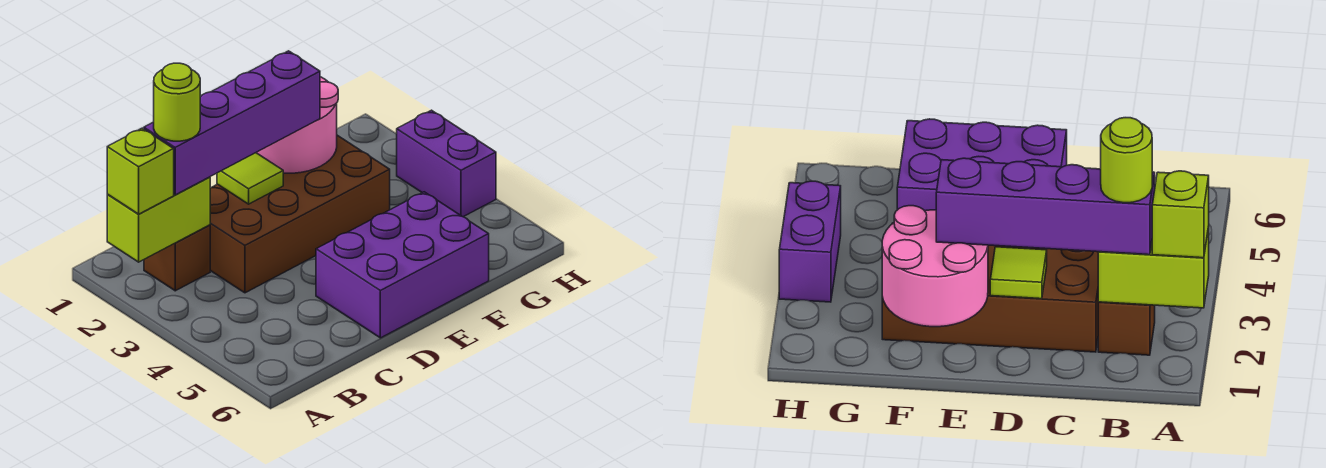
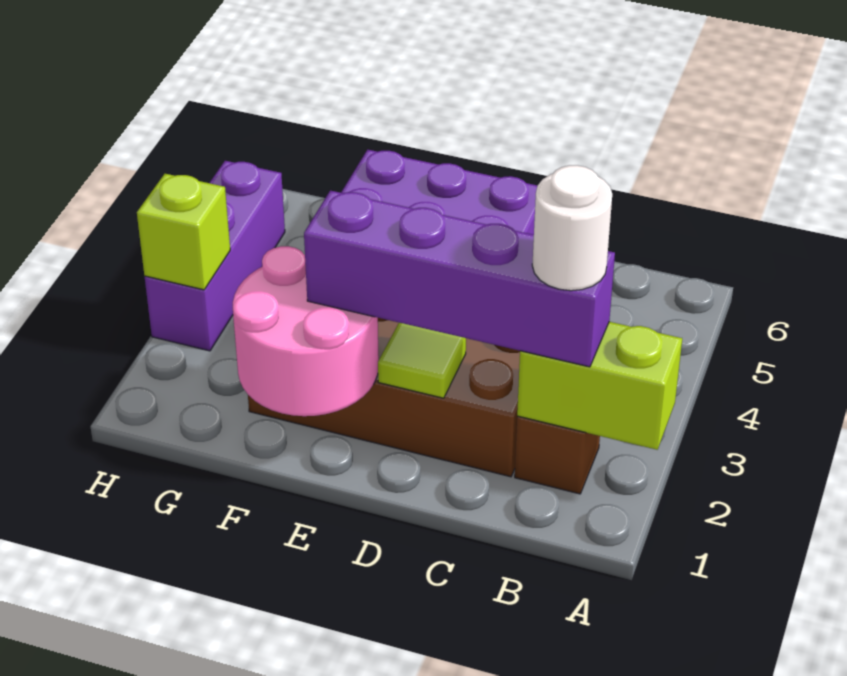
lime 1x1 brick [107,128,174,214] -> lime 1x1 brick moved to [137,174,230,290]
lime 1x1 round brick [154,63,200,141] -> white 1x1 round brick [532,165,612,291]
purple 1x2 brick [397,110,496,217] -> purple 1x3 brick [145,161,285,351]

